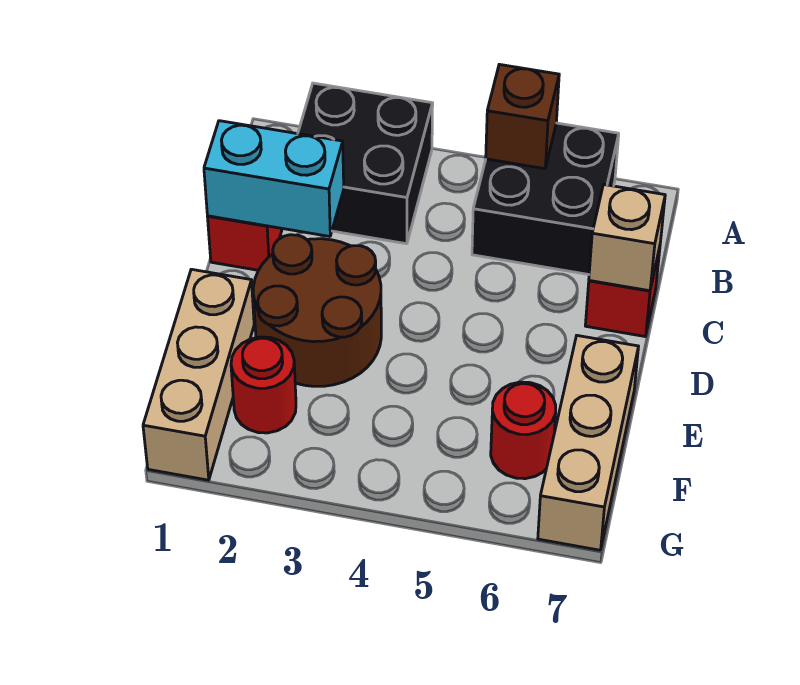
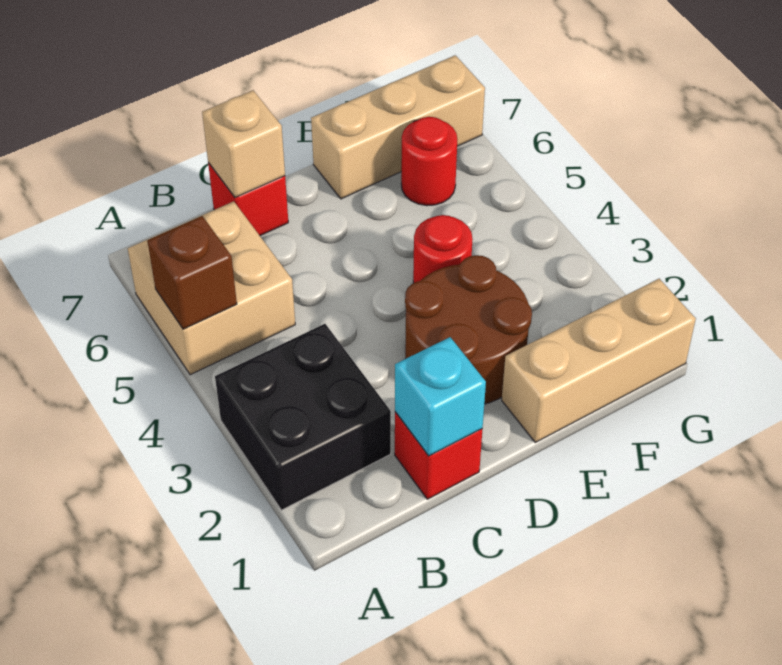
black 2x2 brick [472,123,619,275] -> tan 2x2 brick [128,201,295,375]
cyan 1x2 brick [204,121,344,236] -> cyan 1x1 brick [395,337,486,456]
red 1x1 round brick [231,337,296,433] -> red 1x1 round brick moved to [413,215,473,283]

